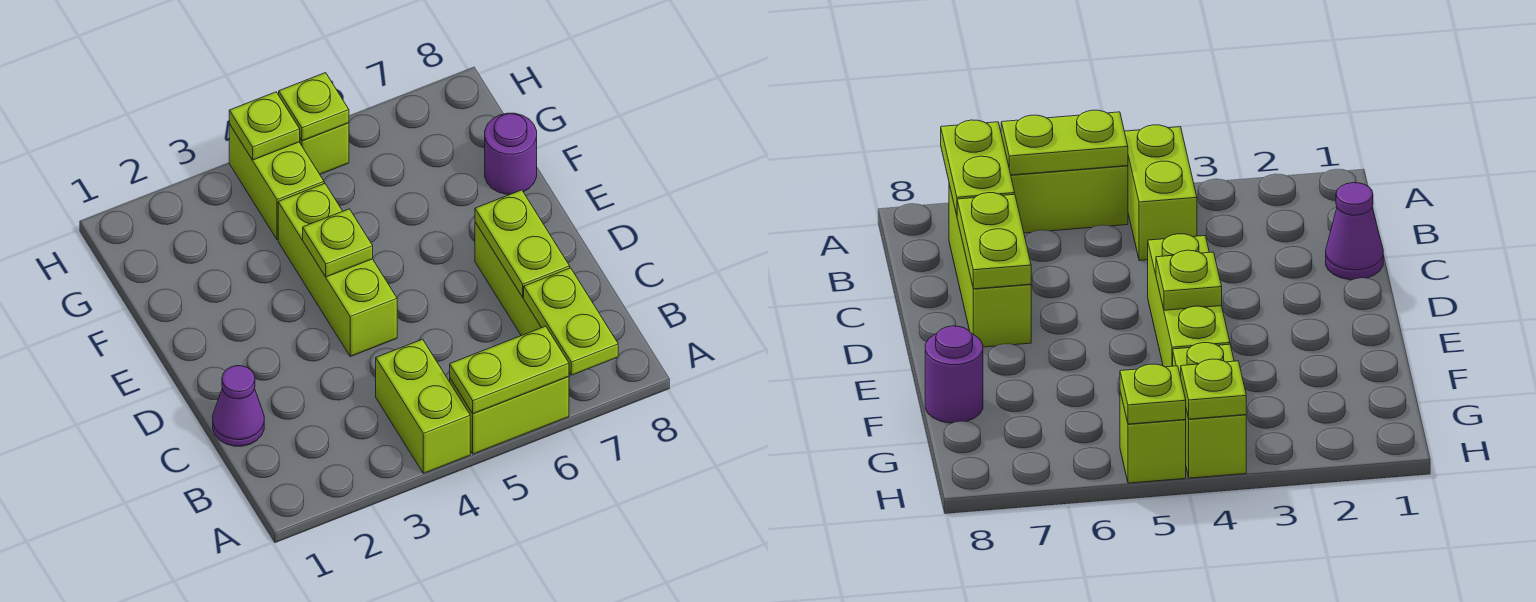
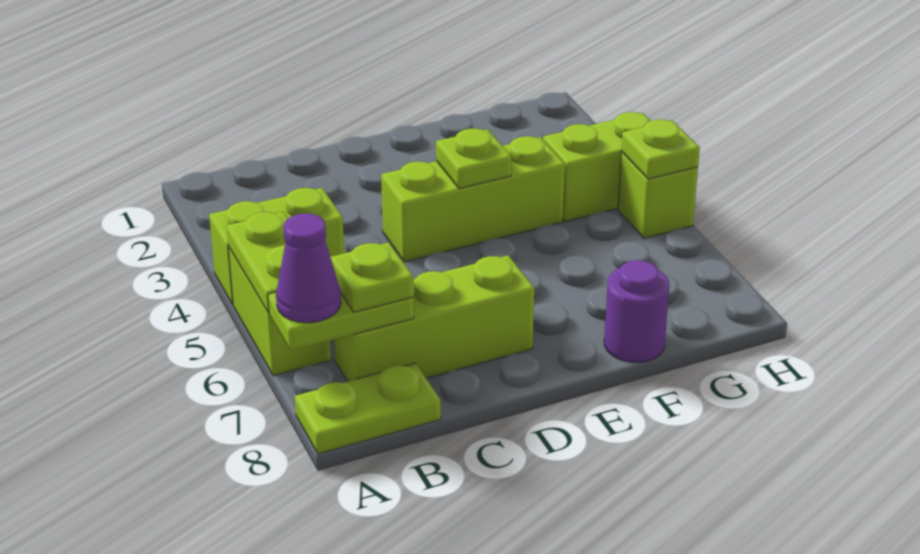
purple 1x1 cone [213,366,264,446] -> purple 1x1 cone moved to [276,213,341,323]
lime 1x2 plate [475,190,570,297] -> lime 1x2 plate moved to [295,363,441,454]
lime 1x1 plate [229,92,300,160] -> lime 1x1 plate moved to [330,242,413,312]

